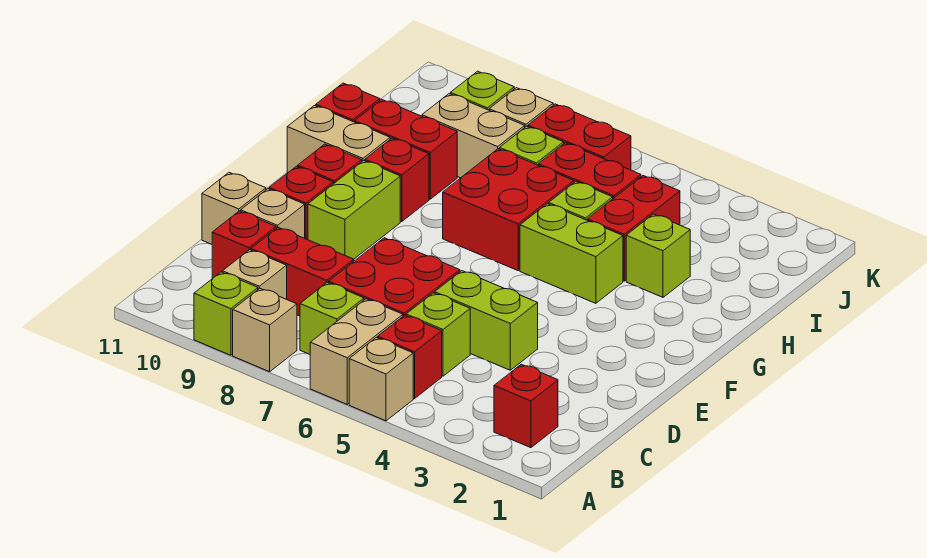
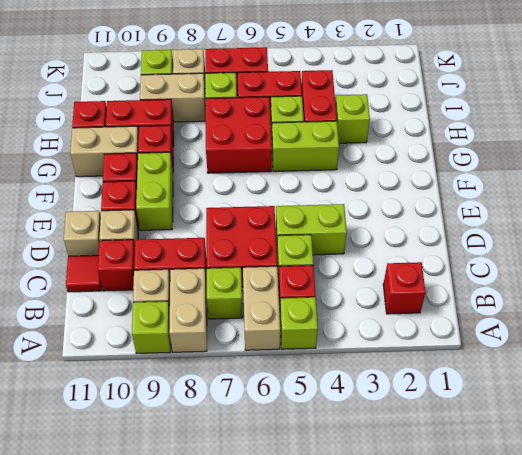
tan 1x1 brick [349,338,413,421] -> lime 1x1 brick [280,297,318,349]
tan 1x1 brick [233,289,297,372] -> tan 1x2 brick [169,268,207,352]
none -> red 1x1 tile [66,255,102,292]

